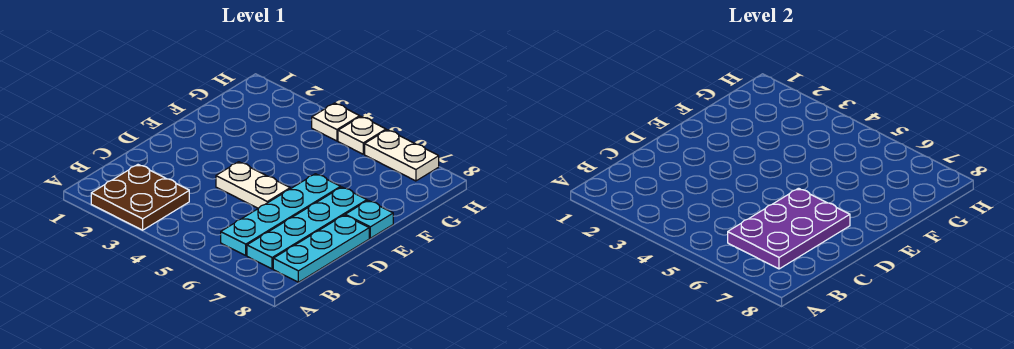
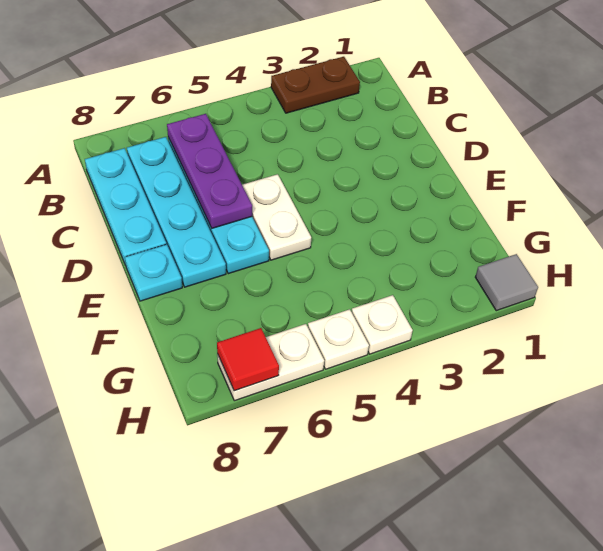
brown 2x2 plate [91,165,189,230] -> brown 1x2 plate [271,57,360,113]
purple 2x3 plate [728,188,850,269] -> purple 1x3 plate [167,114,252,228]
white 1x2 plate [216,162,290,208] -> white 1x2 plate turned to [242,174,311,260]
none -> grey 1x1 tile [475,254,538,311]
none -> red 1x1 tile [217,328,279,391]

